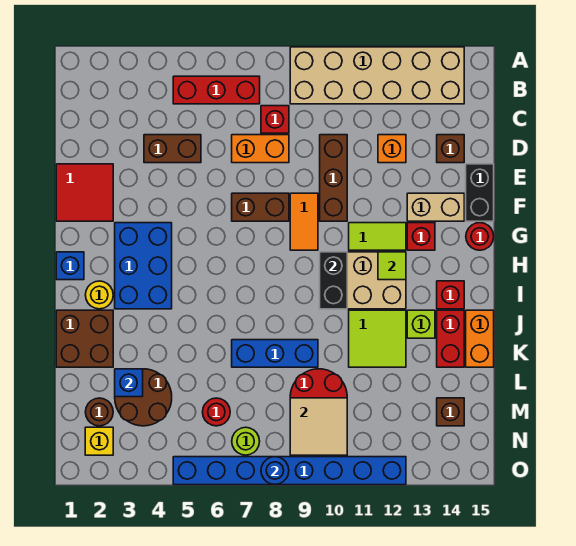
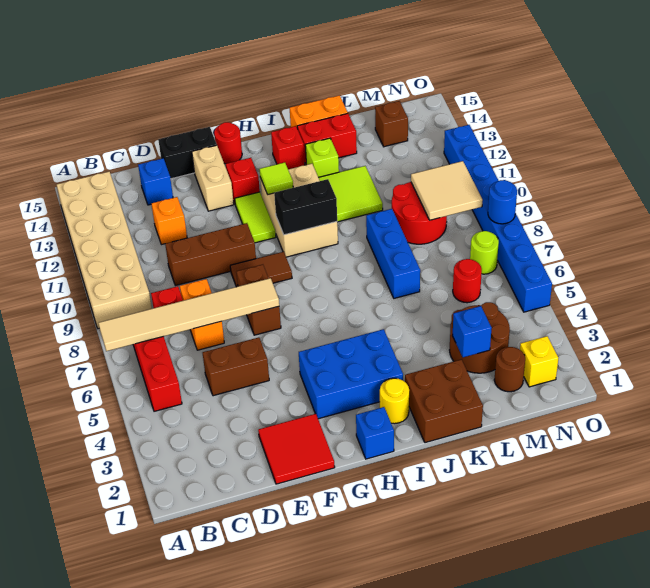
none -> tan 1x6 tile [98,278,279,351]
brown 1x2 brick [144,135,201,163] -> brown 1x2 brick turned to [203,337,269,396]
brown 1x1 brick [437,135,464,163] -> blue 1x1 brick [138,158,173,205]
orange 1x2 tile [290,193,318,250] -> brown 1x2 tile [230,252,292,287]

